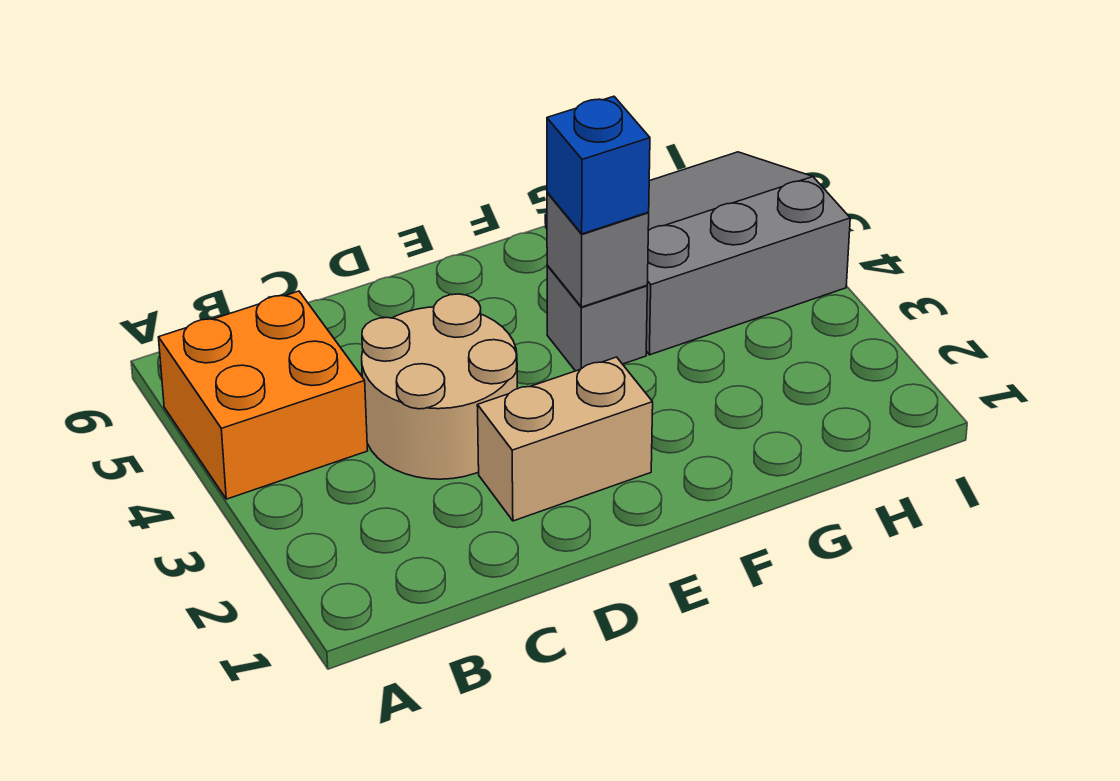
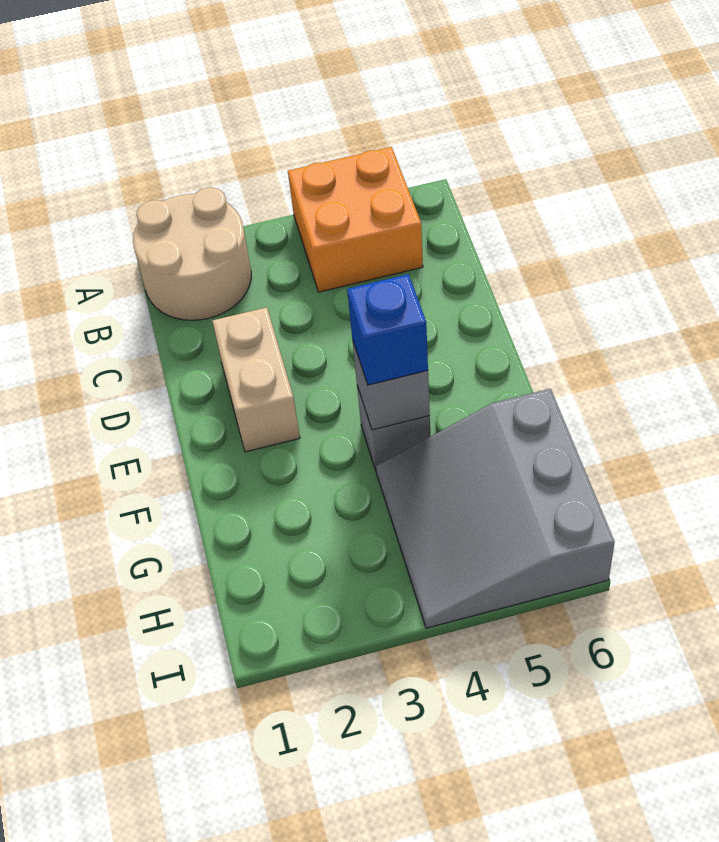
tan 2x2 round brick [362,294,517,479] -> tan 2x2 round brick moved to [133,187,251,320]
grey 3x3 slope [545,152,850,355] -> grey 3x3 slope turned to [376,389,615,628]

